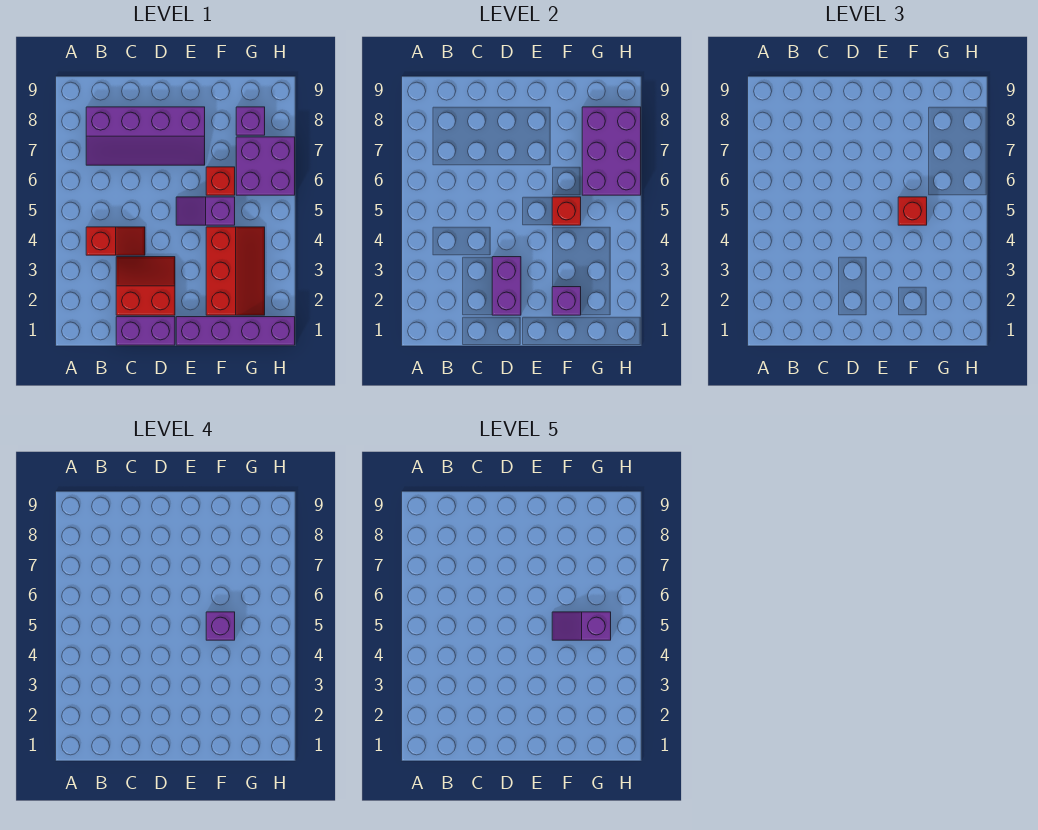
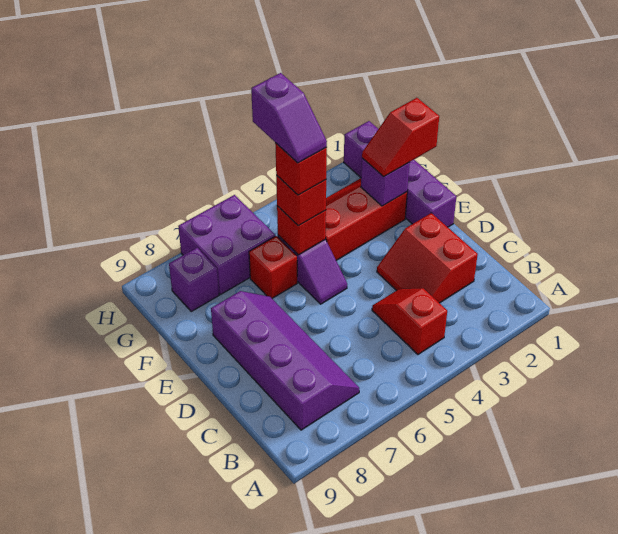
purple 1x2 brick [116,317,175,345] -> none
purple 1x2 brick [492,257,521,315] -> none
none -> red 1x2 slope [362,98,439,177]
purple 1x1 brick [206,612,235,640] -> red 1x1 brick [275,143,327,195]
purple 2x3 brick [582,107,641,195] -> none

